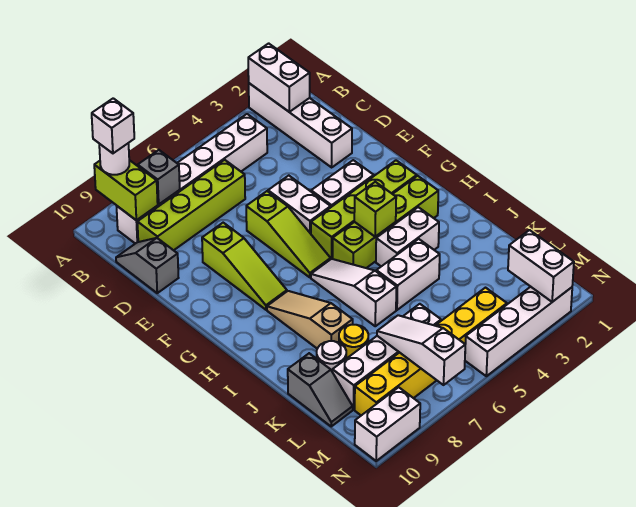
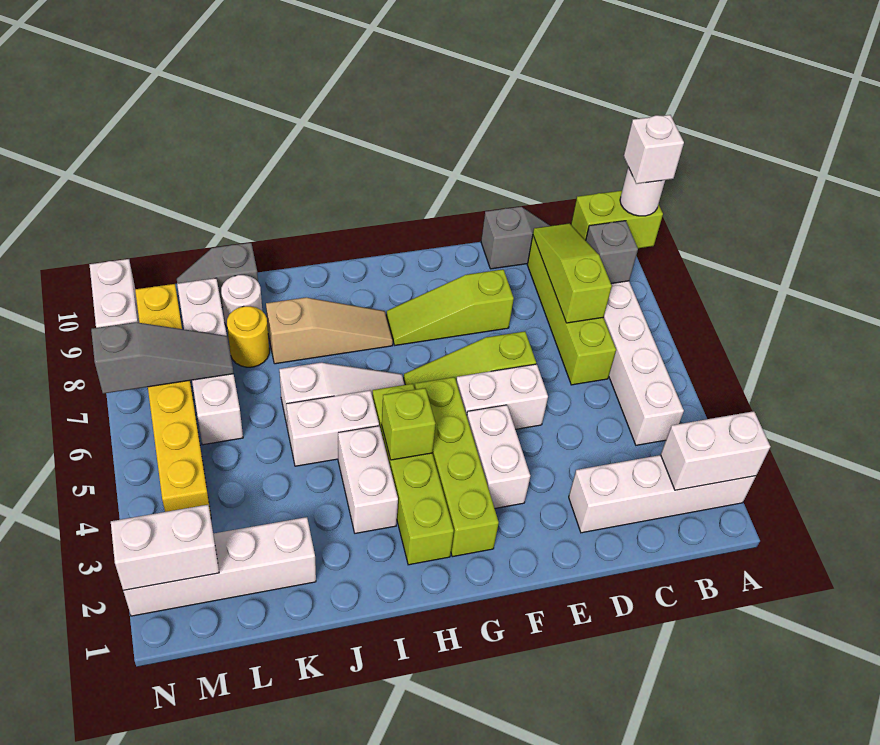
none -> lime 1x3 slope [533,223,612,323]
white 1x2 brick [376,239,440,310] -> white 1x2 brick turned to [286,390,379,466]
white 1x3 slope [377,315,465,385] -> grey 1x3 slope [91,322,234,394]
white 1x4 brick [465,287,572,376] -> white 1x4 brick turned to [123,517,316,616]

